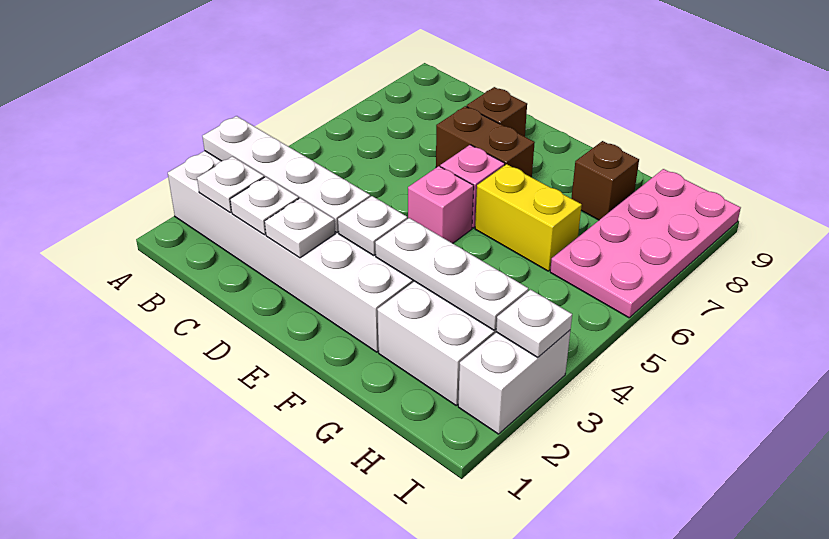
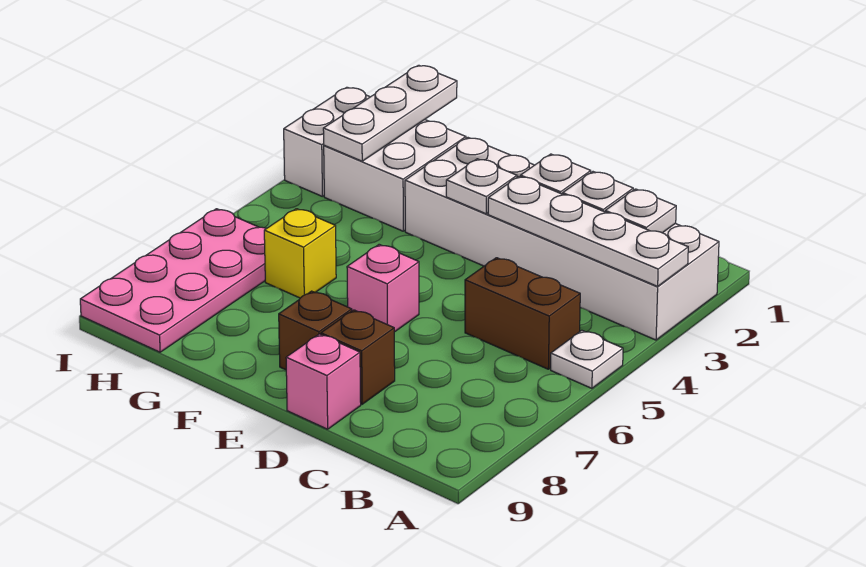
brown 1x2 brick [436,106,535,177] -> brown 1x2 brick moved to [465,258,580,369]
pink 1x1 brick [408,166,474,243] -> pink 1x1 brick moved to [286,334,361,429]
white 1x3 plate [375,218,528,330] -> white 1x3 plate turned to [323,65,457,161]
yellow 1x2 brick [475,164,582,271] -> yellow 1x1 brick [264,209,336,298]
brown 1x1 brick [571,141,639,220] -> brown 1x1 brick moved to [279,291,352,370]
white 1x1 plate [496,290,572,358] -> white 1x1 plate moved to [551,330,623,388]

